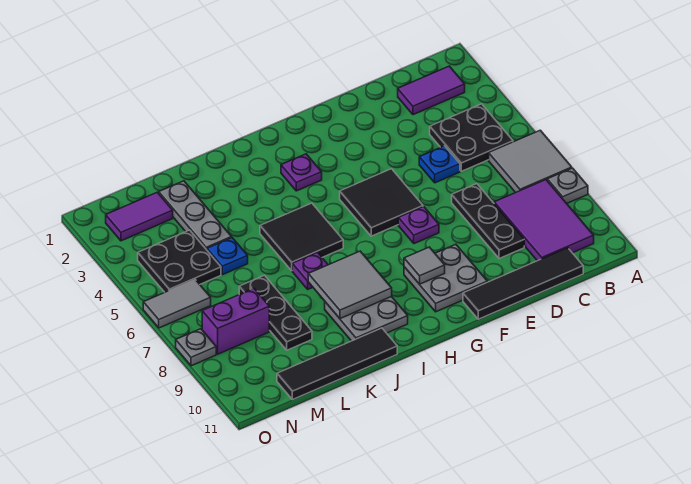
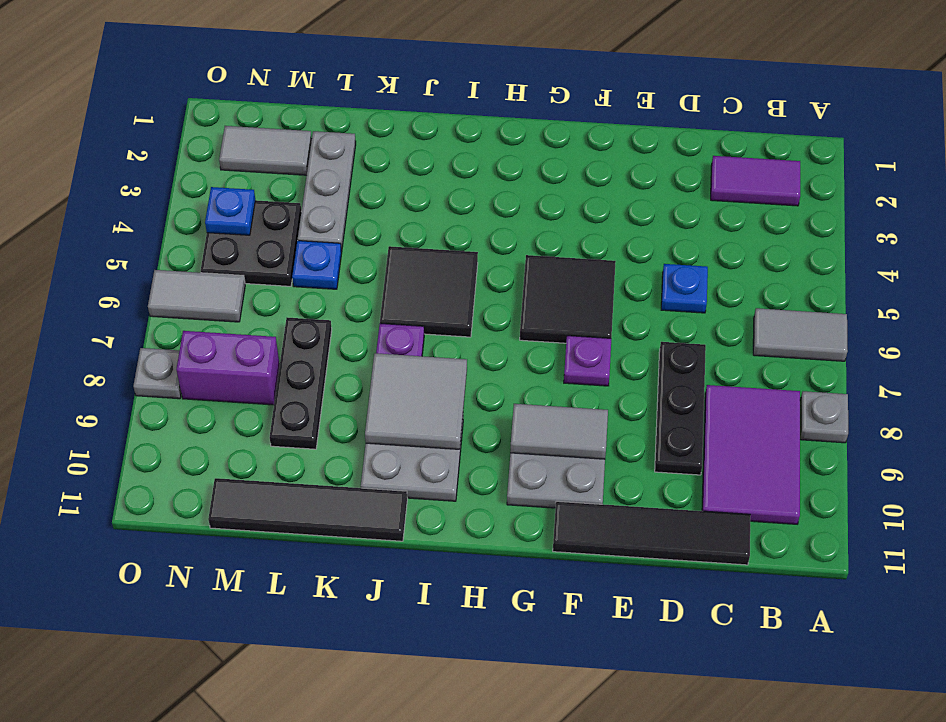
grey 2x2 tile [489,130,572,193] -> grey 1x2 tile [753,308,848,361]
black 2x2 plate [430,104,513,171] -> none
grey 1x1 tile [404,247,445,284] -> grey 1x2 tile [510,404,608,459]
purple 1x1 plate [281,154,322,191] -> none
purple 1x2 tile [106,192,173,241] -> grey 1x2 tile [219,126,312,175]
none -> blue 1x1 plate [205,187,255,235]

